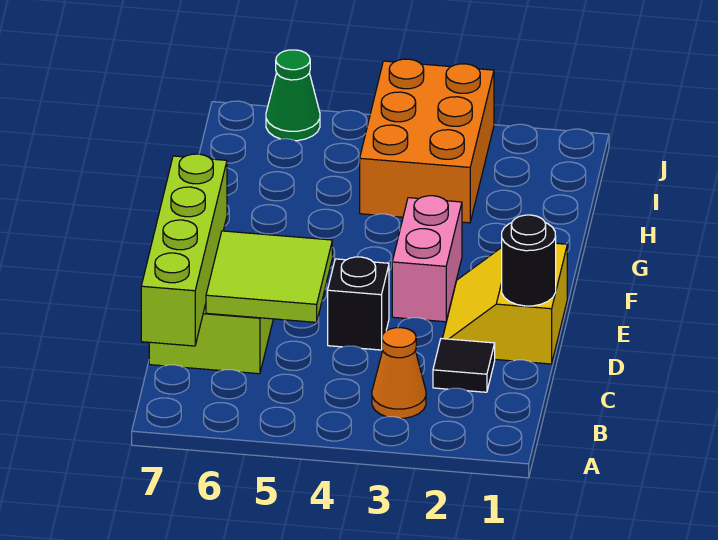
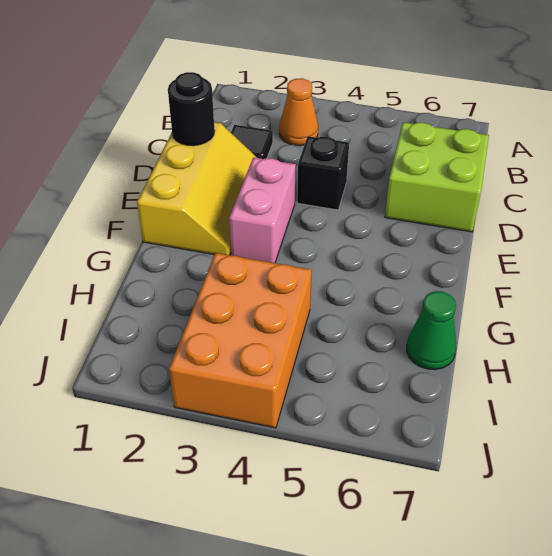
lime 1x4 brick [141,154,227,346] -> none
lime 2x2 tile [206,231,332,322] -> none
yellow 2x2 slope [442,243,567,364] -> yellow 2x3 slope [137,122,257,255]
green 1x1 cone [266,50,320,141] -> green 1x1 cone moved to [407,291,456,370]

